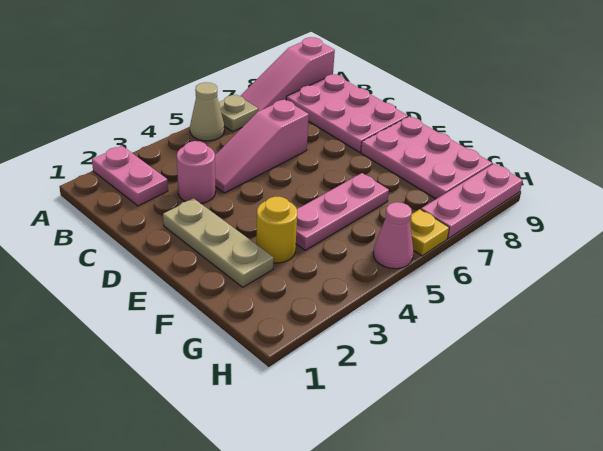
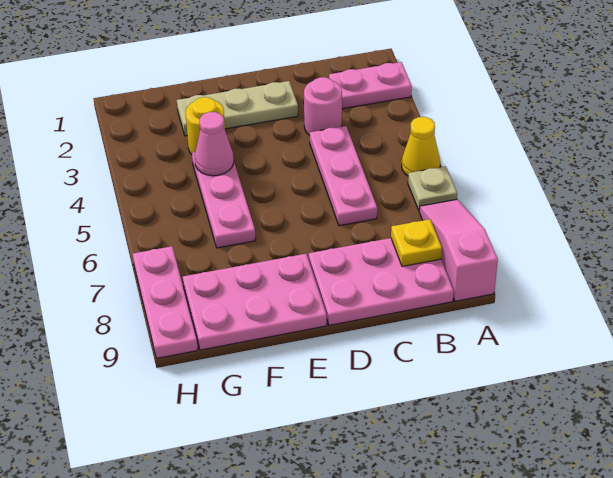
tan 1x1 cone [190,82,224,141] -> yellow 1x1 cone [402,117,440,176]
pink 1x3 slope [215,99,309,193] -> pink 1x3 plate [310,126,377,226]
pink 1x1 cone [373,202,413,269] -> pink 1x1 cone moved to [195,112,234,176]
yellow 1x1 plate [410,209,449,256] -> yellow 1x1 plate moved to [391,219,442,266]

